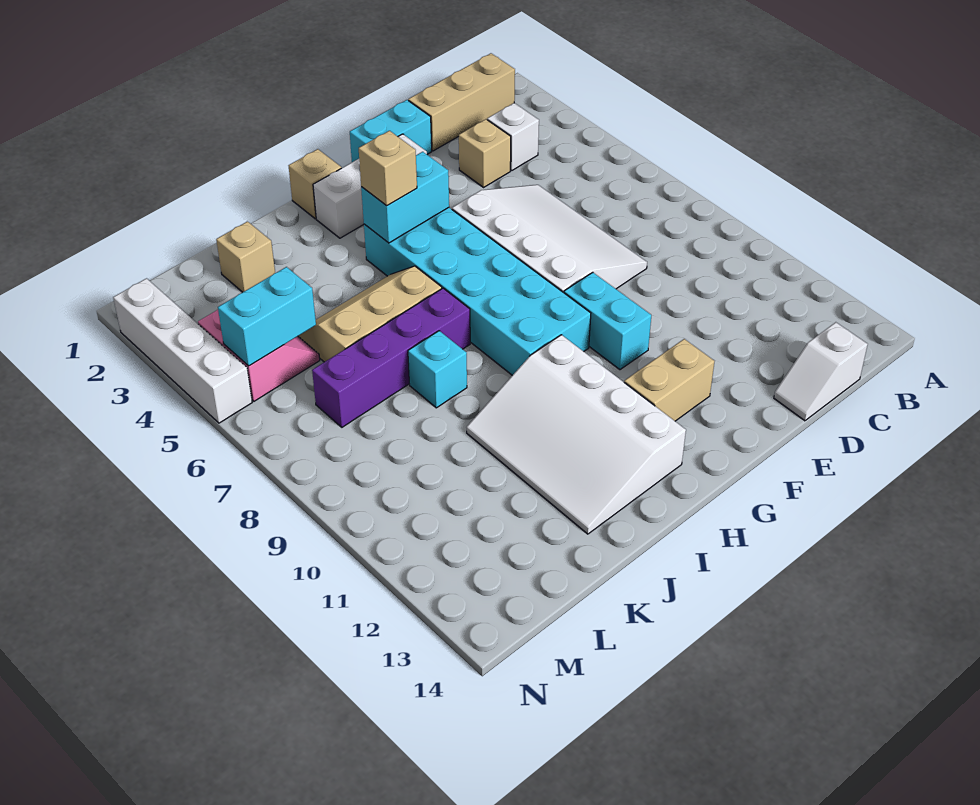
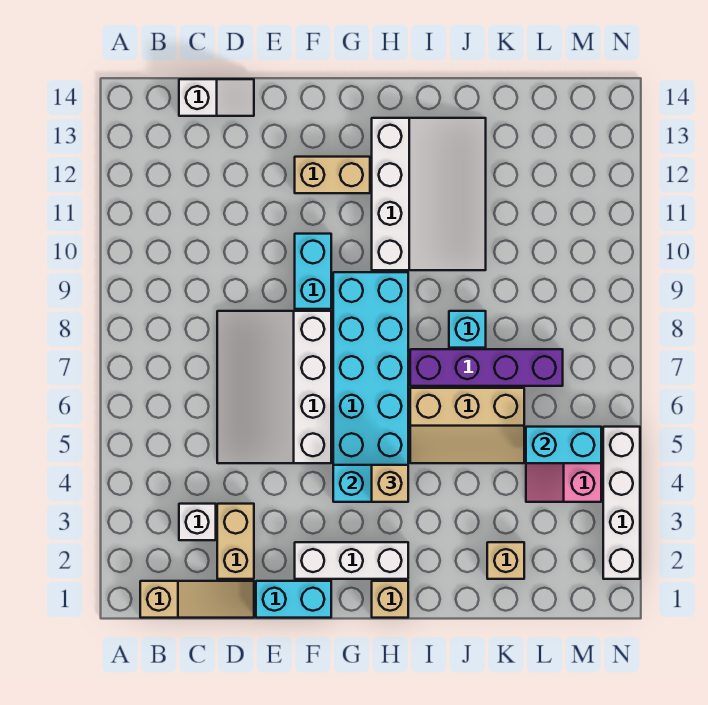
tan 1x3 brick [408,53,515,151] -> tan 1x3 slope [140,581,254,618]
tan 1x1 brick [459,119,511,187] -> tan 1x2 brick [217,504,254,579]

